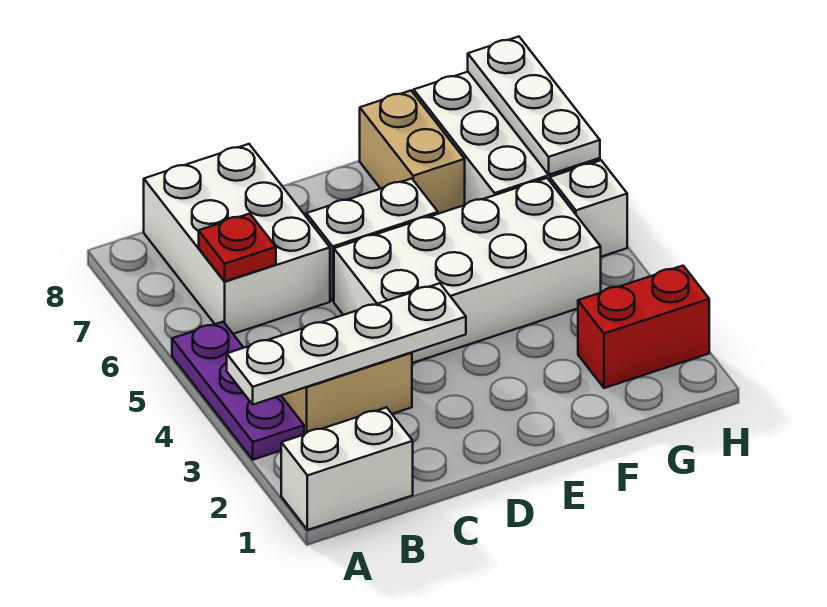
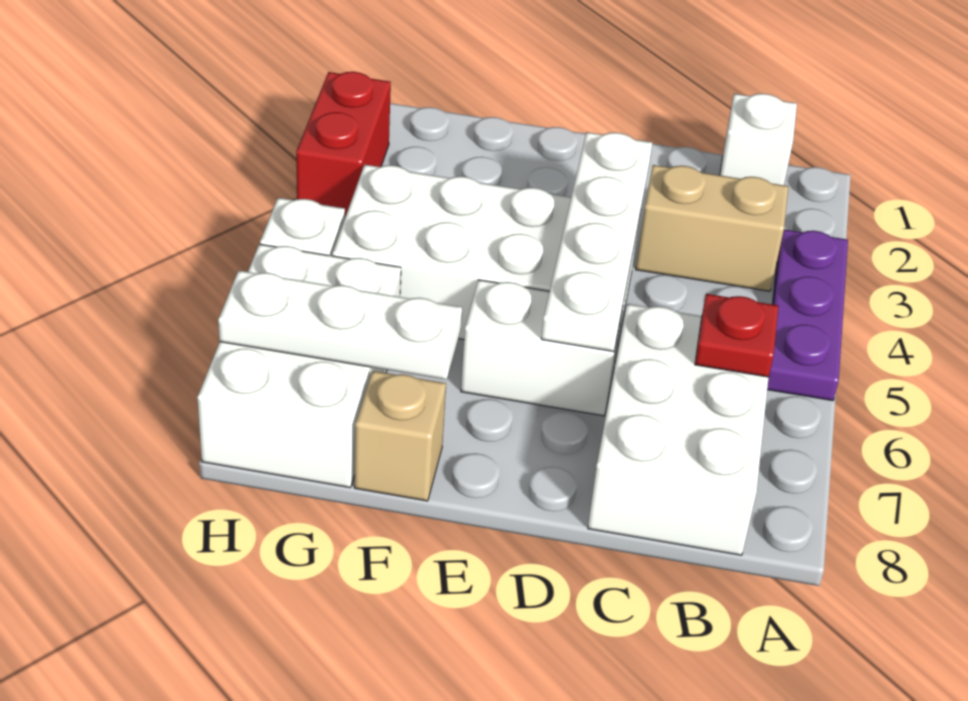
white 1x2 brick [281,407,413,530] -> white 1x1 brick [720,94,797,185]
white 1x4 plate [227,283,466,404] -> white 1x4 plate turned to [541,132,652,352]
tan 1x2 brick [360,91,465,214] -> tan 1x1 brick [354,371,446,501]
red 1x2 brick [578,266,709,388] -> red 1x2 brick turned to [296,72,391,217]
white 1x3 plate [468,37,600,174] -> white 1x3 plate turned to [218,270,462,380]

